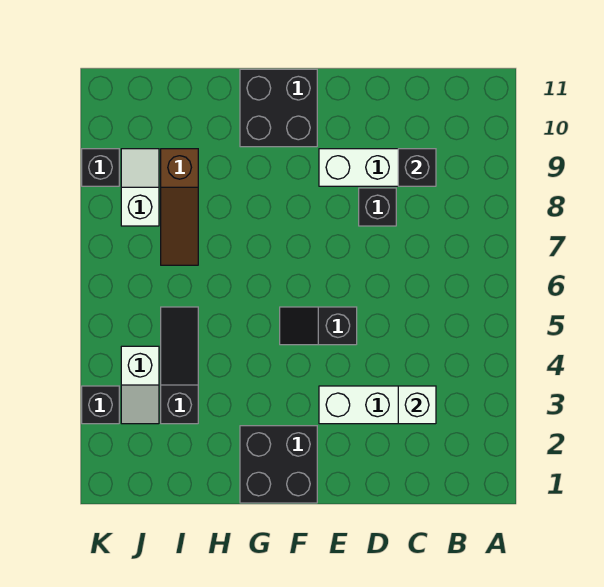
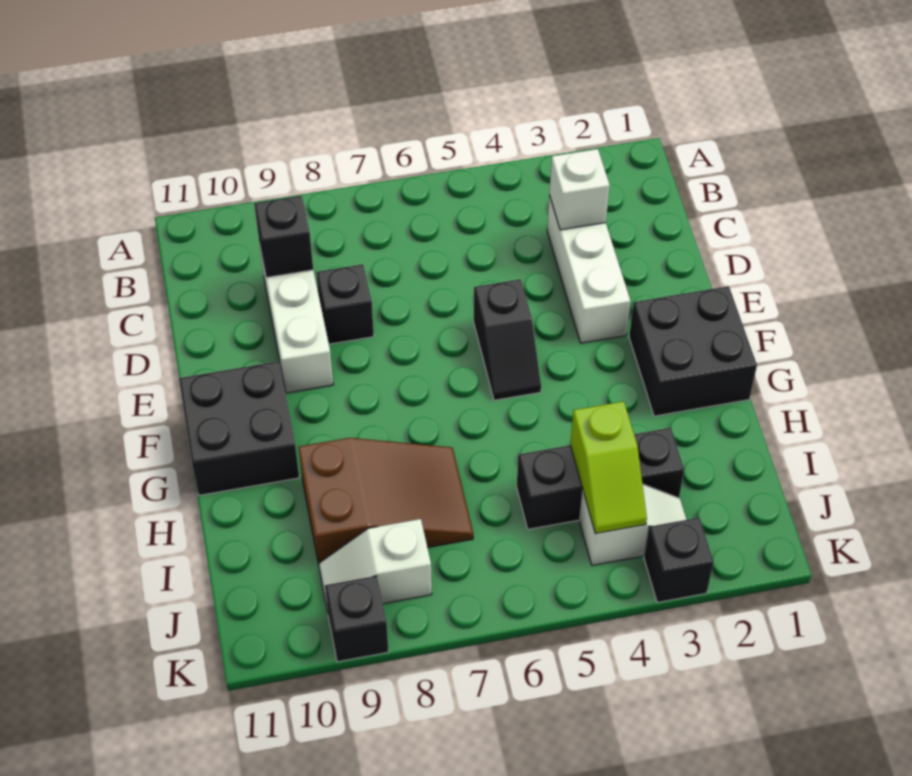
black 1x3 slope [161,307,198,424] -> black 1x3 brick [517,428,684,529]
none -> lime 1x2 slope [570,401,647,534]
brown 1x3 slope [161,149,198,265] -> brown 2x3 slope [298,438,474,564]

